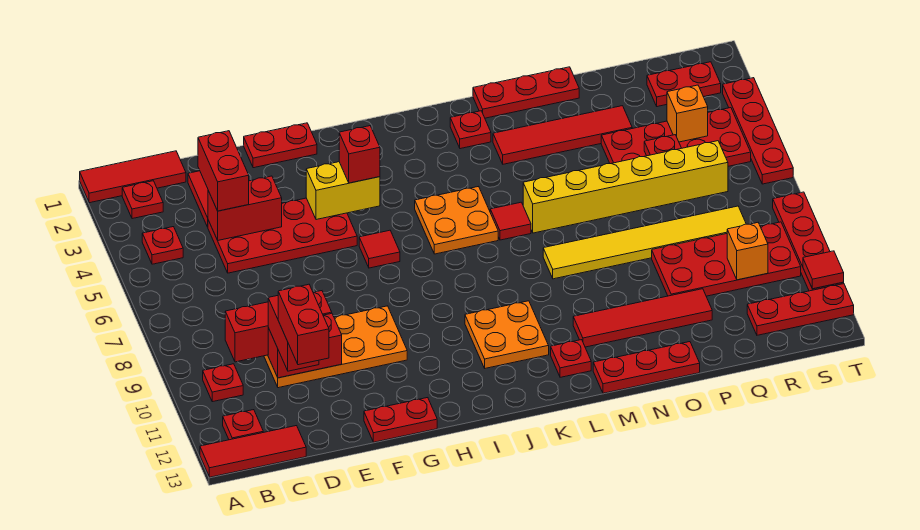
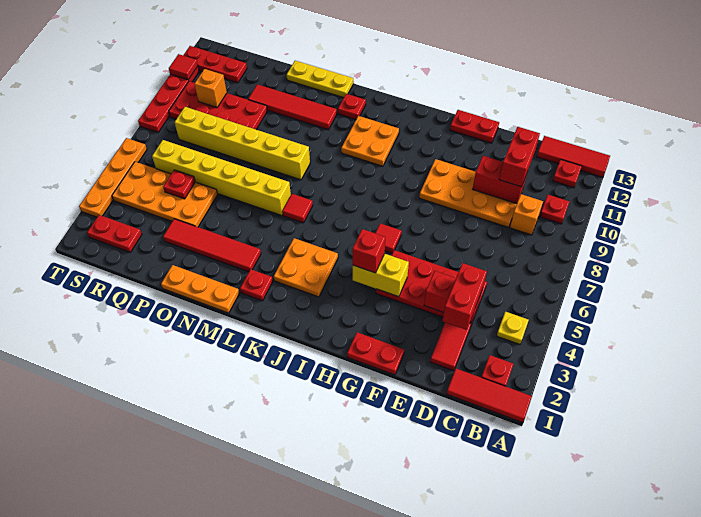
red 1x1 plate [142,227,183,264] -> yellow 1x1 plate [497,312,529,344]
red 1x3 brick [225,291,332,362] -> none
red 1x2 brick [278,284,329,365] -> none
orange 2x2 plate [415,186,498,254] -> orange 2x2 plate moved to [274,238,338,297]
red 1x3 plate [473,67,579,118] -> orange 1x3 plate [161,265,239,313]
yellow 1x6 tile [543,206,746,279] -> yellow 1x6 brick [175,107,310,180]
red 1x3 plate [593,342,700,393] -> yellow 1x3 plate [287,61,354,98]
red 2x4 plate [601,108,751,166] -> orange 2x4 plate [112,162,218,227]
orange 1x1 brick [667,85,708,142] -> orange 1x1 brick moved to [510,194,543,235]
red 1x4 plate [723,78,793,184] -> orange 1x4 plate [79,138,147,217]

